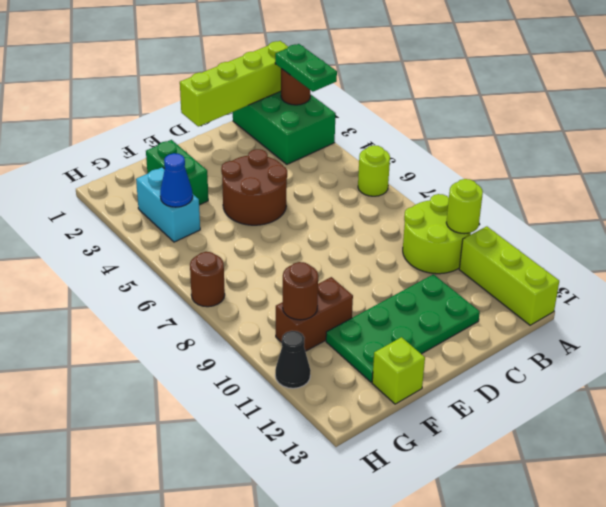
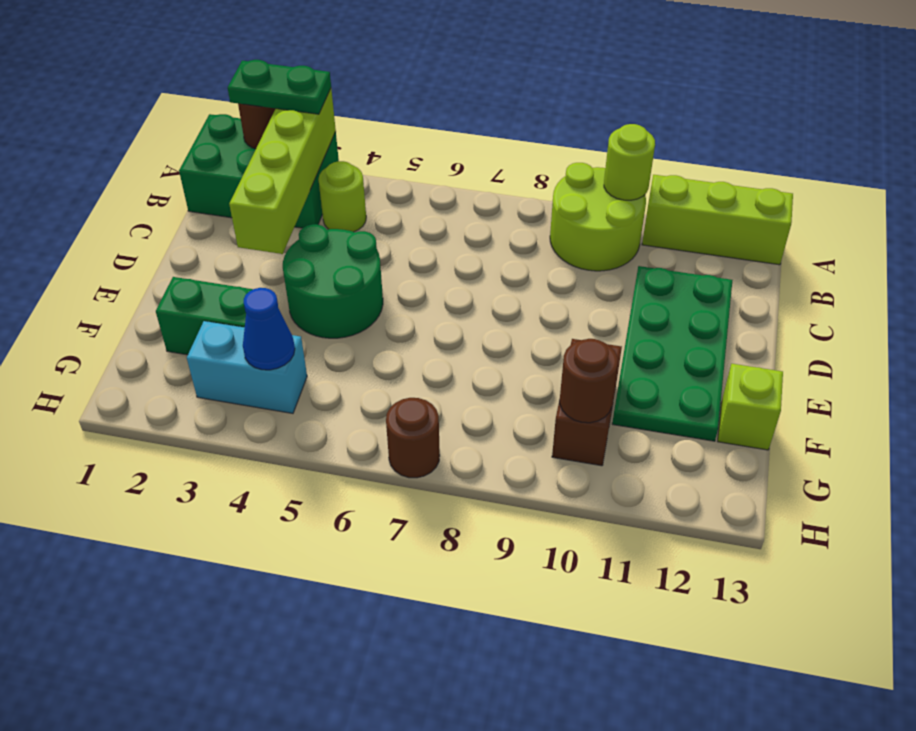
lime 1x4 brick [180,41,288,126] -> lime 1x4 brick moved to [229,89,336,254]
lime 1x1 round brick [358,145,390,196] -> lime 1x1 round brick moved to [318,161,366,232]
brown 2x2 round brick [221,149,287,225] -> green 2x2 round brick [283,224,383,338]
black 1x1 cone [275,331,311,388] -> none

